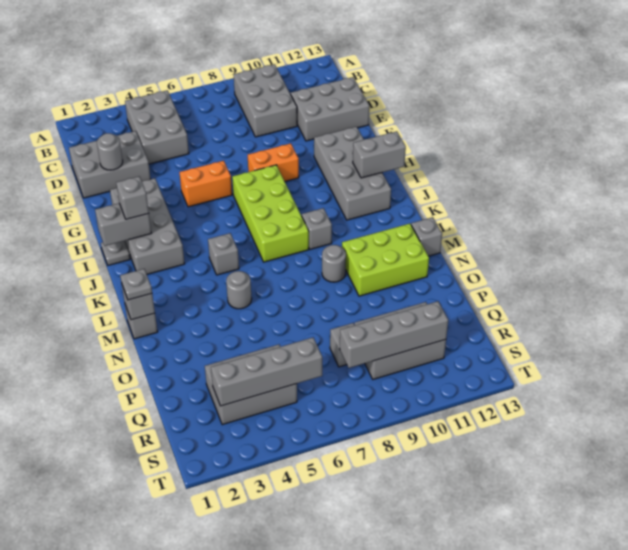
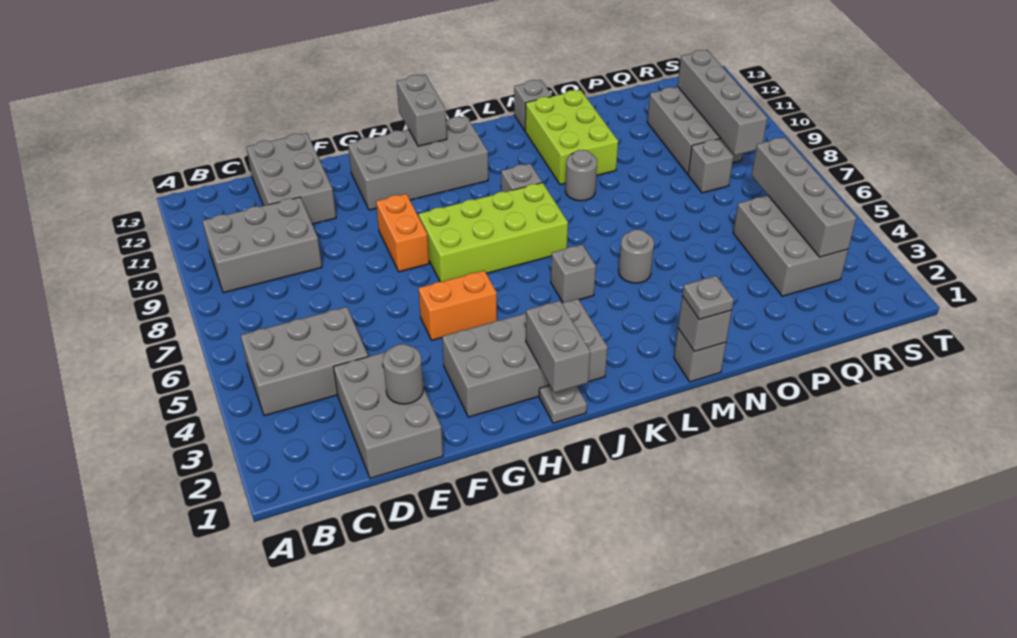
orange 1x2 brick [180,161,232,207] -> orange 1x2 brick turned to [419,271,497,340]
grey 1x1 brick [116,176,149,219] -> none

